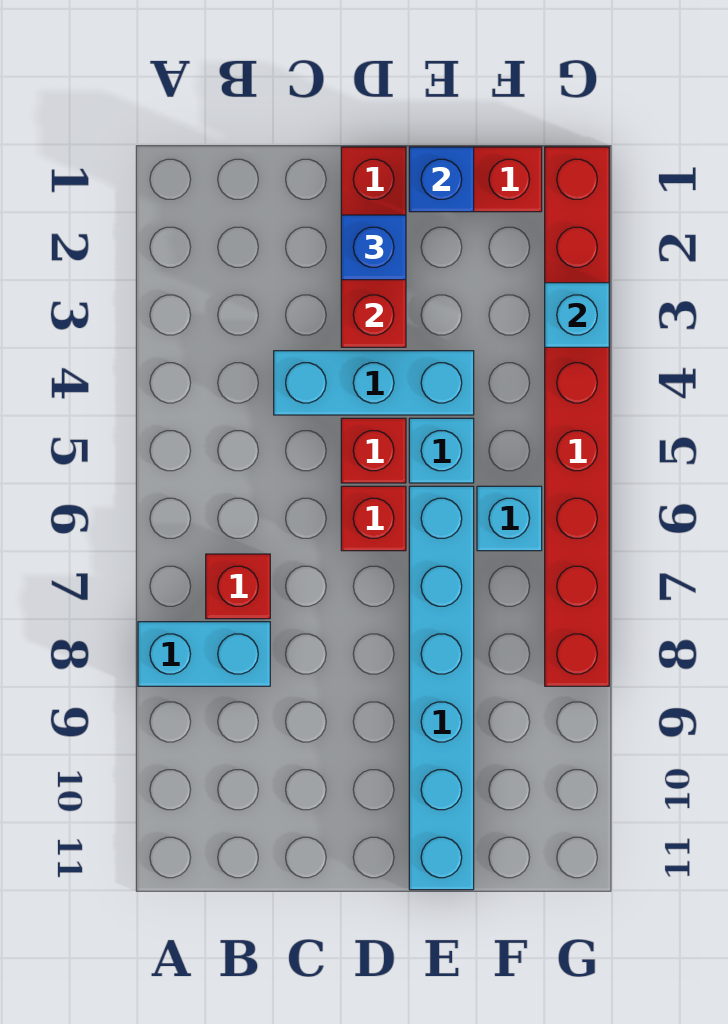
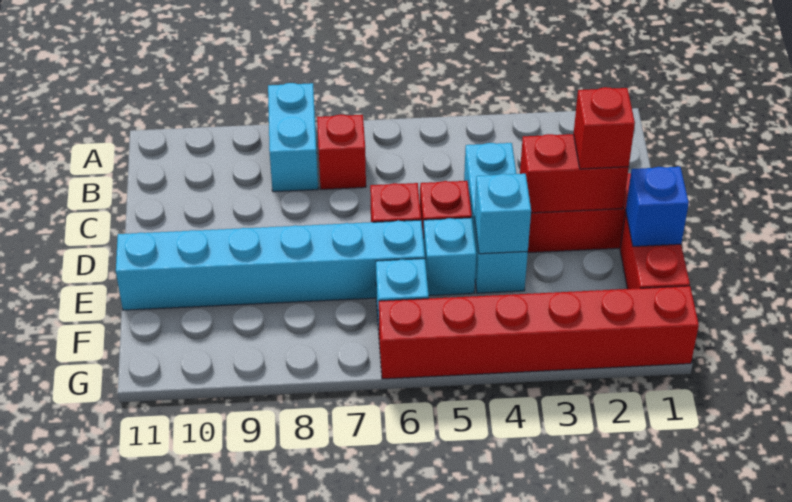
blue 1x1 brick [341,215,406,280] -> red 1x1 brick [574,87,635,169]
red 1x8 brick [545,147,609,686] -> red 1x6 brick [379,286,699,379]
cyan 1x1 brick [545,283,609,347] -> cyan 1x1 brick moved to [474,174,531,254]

